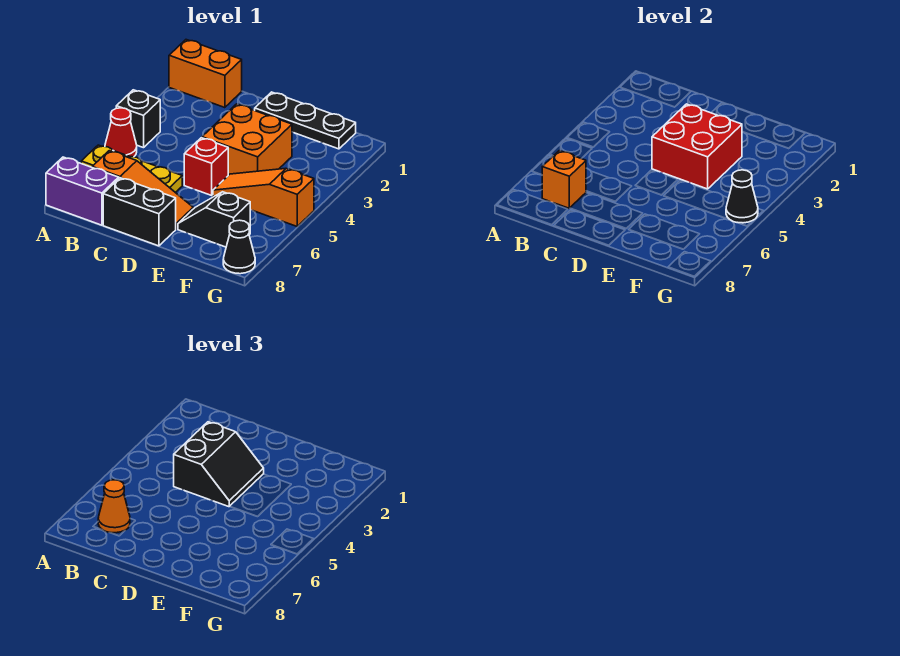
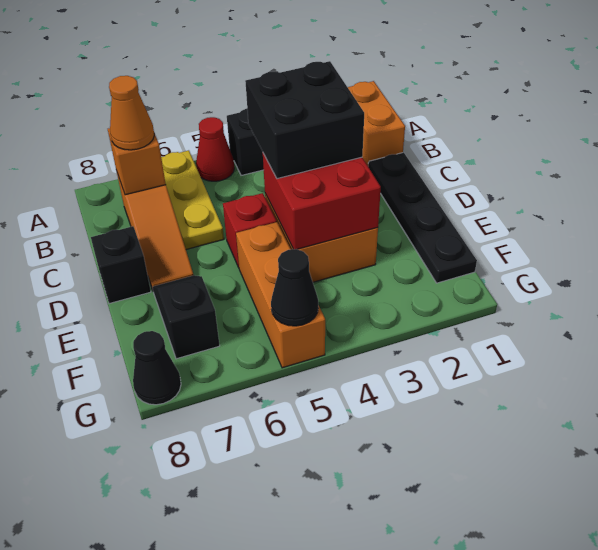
purple 1x2 brick [46,157,119,225] -> none
black 2x2 slope [174,422,264,507] -> black 2x2 brick [245,61,364,179]
black 1x2 brick [103,178,176,246] -> black 1x1 brick [91,226,151,304]
black 1x3 plate [255,92,356,149] -> black 1x4 plate [368,152,477,283]
orange 1x3 slope [213,168,314,226] -> orange 1x3 brick [236,222,325,368]

